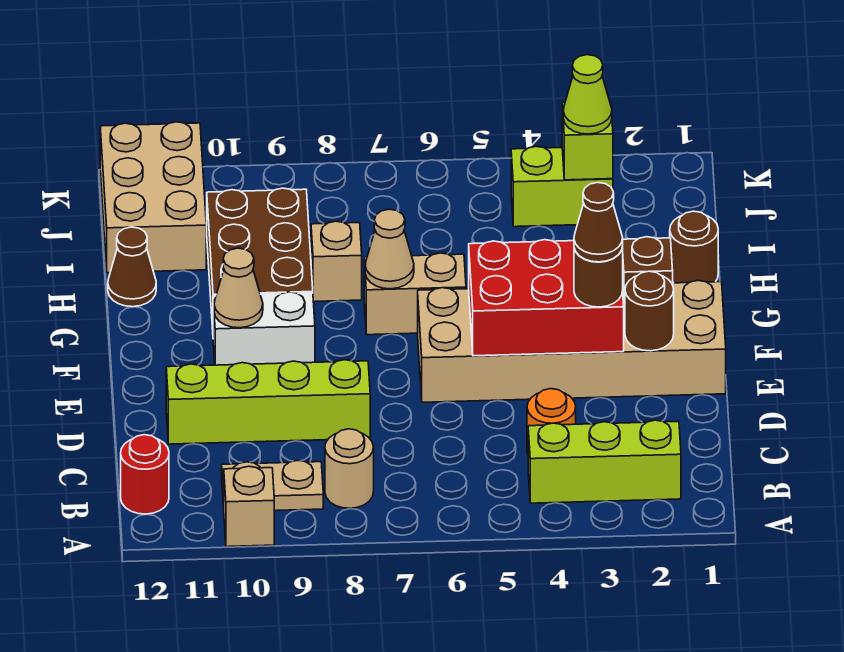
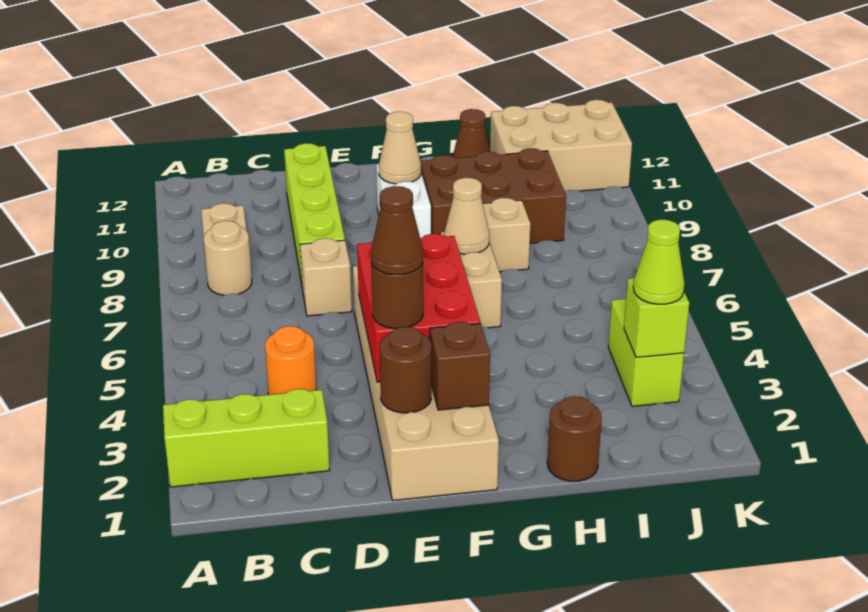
tan 1x1 brick [224,466,274,547] -> tan 1x1 brick moved to [300,238,352,316]
lime 1x3 brick [528,420,681,503] -> lime 1x3 brick turned to [163,389,330,487]
red 1x1 round brick [121,435,169,514] -> none

